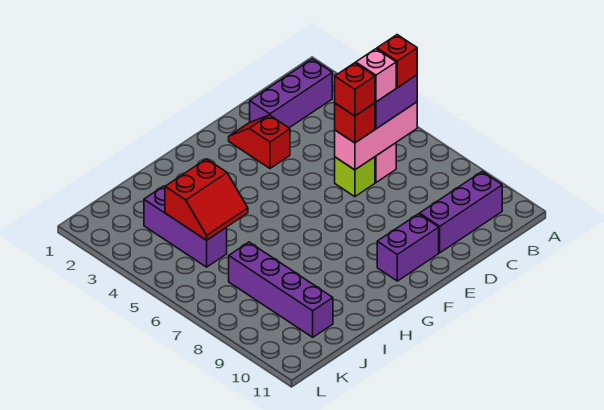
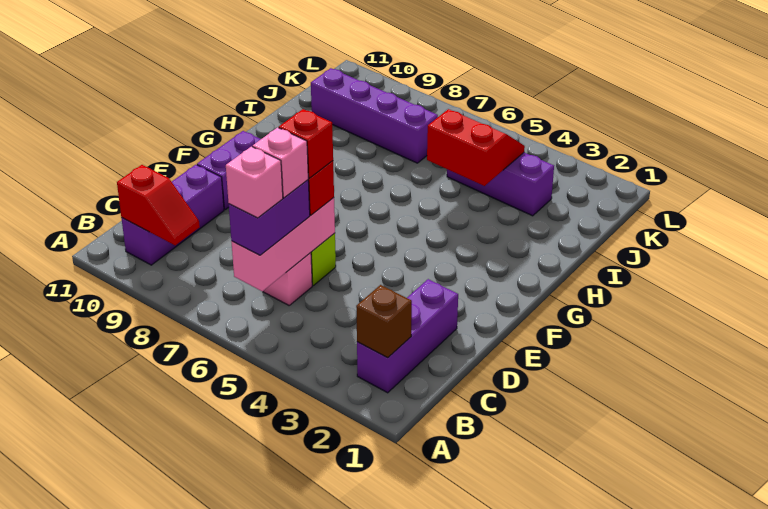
none -> brown 1x1 brick [356,285,412,358]
red 1x1 brick [377,35,417,88] -> pink 1x1 brick [226,147,283,218]
red 1x2 slope [229,115,290,168] -> red 1x2 slope moved to [117,165,200,245]
red 2x2 slope [165,159,248,240] -> red 2x2 slope turned to [427,109,525,186]

